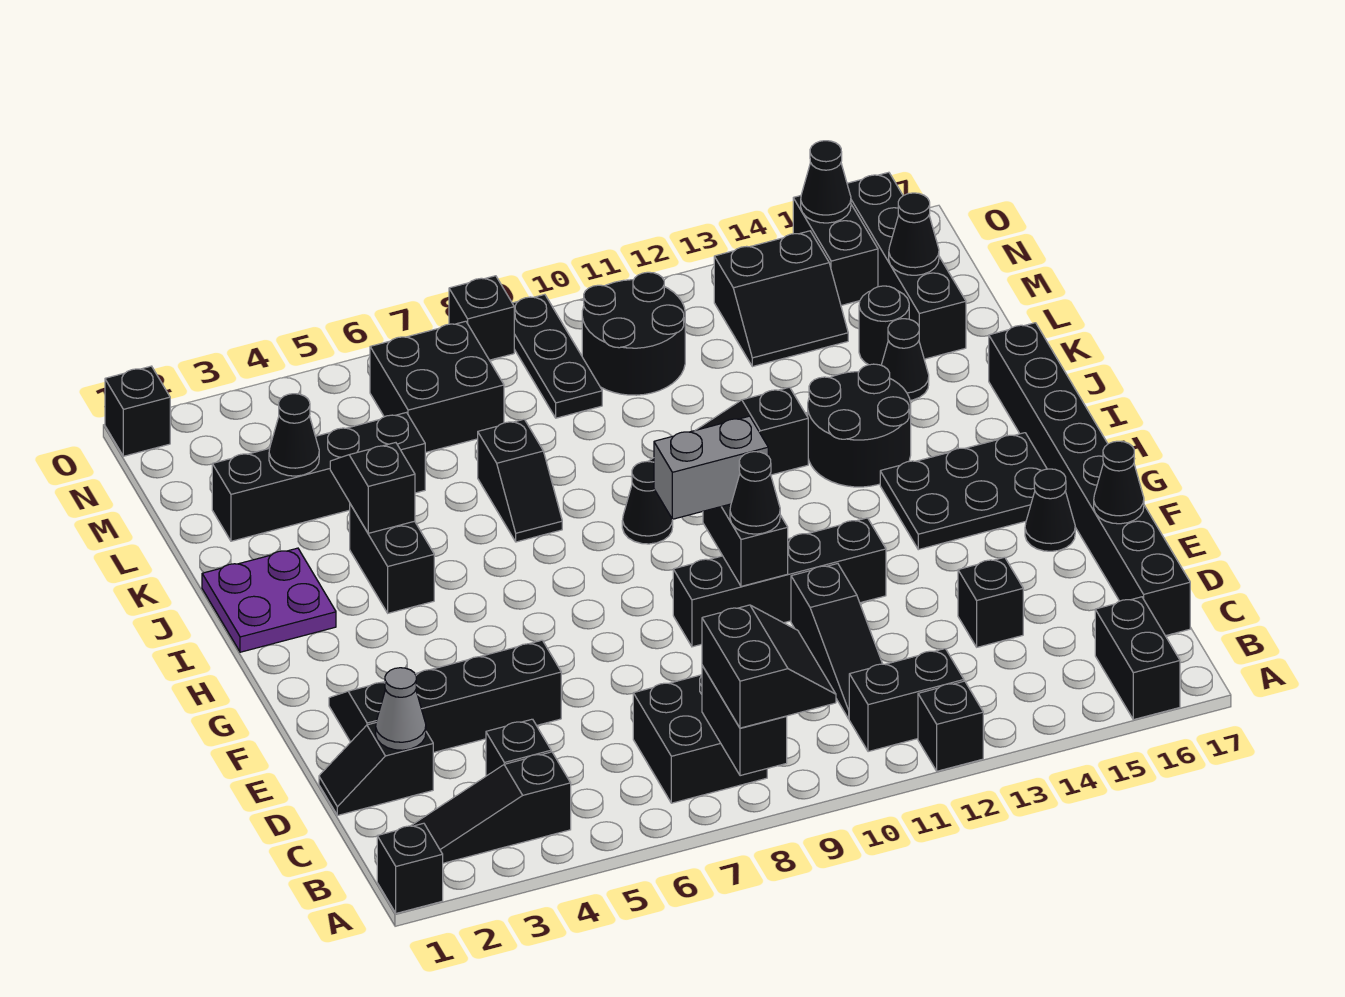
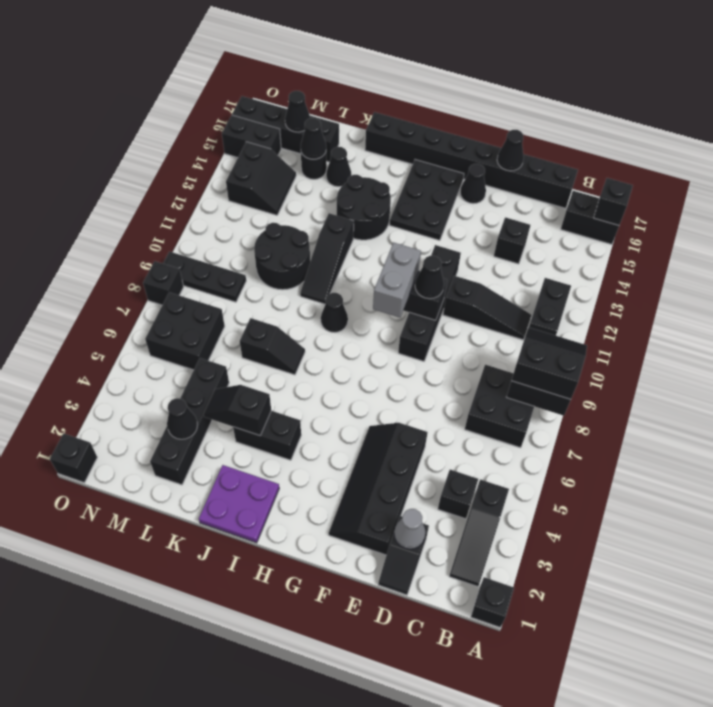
black 1x1 brick [918,681,983,771] -> black 1x1 brick moved to [594,178,633,225]
black 2x2 round brick [582,272,685,395] -> black 2x2 round brick moved to [254,223,310,290]
black 1x1 cone [801,141,851,223] -> black 1x1 cone moved to [301,118,326,159]

